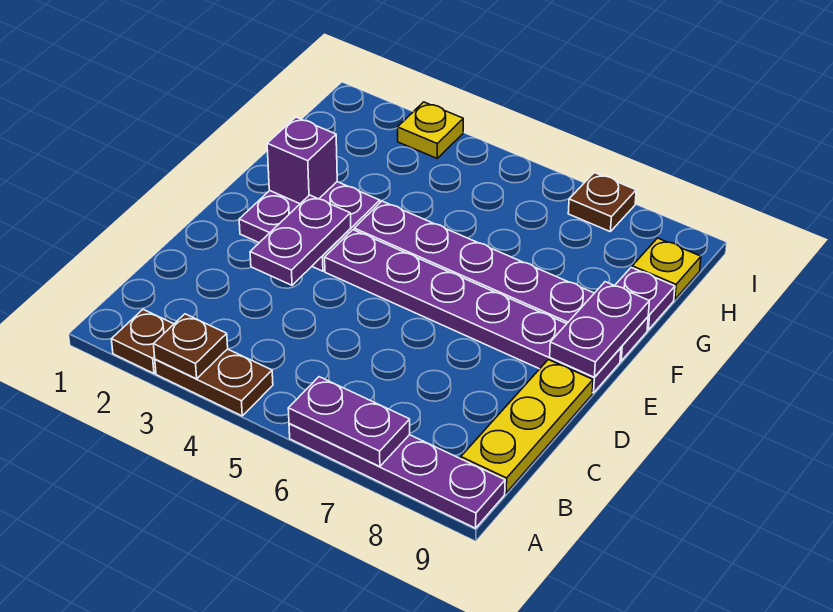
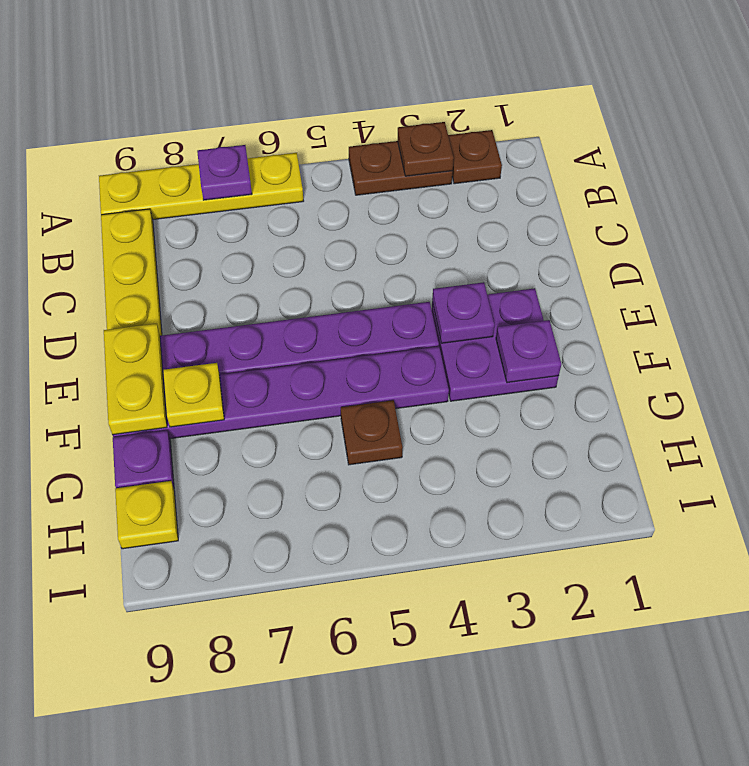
purple 1x4 plate [289,424,505,528] -> yellow 1x4 plate [99,153,303,219]
purple 1x2 plate [288,377,410,467] -> purple 1x1 plate [197,145,252,200]
purple 1x2 plate [250,195,351,285] -> purple 1x1 plate [432,282,494,343]
purple 1x2 plate [550,282,649,377] -> yellow 1x2 plate [104,324,167,435]
purple 1x1 brick [267,117,337,204] -> purple 1x1 plate [496,320,561,383]
yellow 1x1 plate [398,102,463,158] -> yellow 1x1 plate moved to [163,363,224,427]
brown 1x1 plate [568,173,636,232] -> brown 1x1 plate moved to [341,400,403,465]

